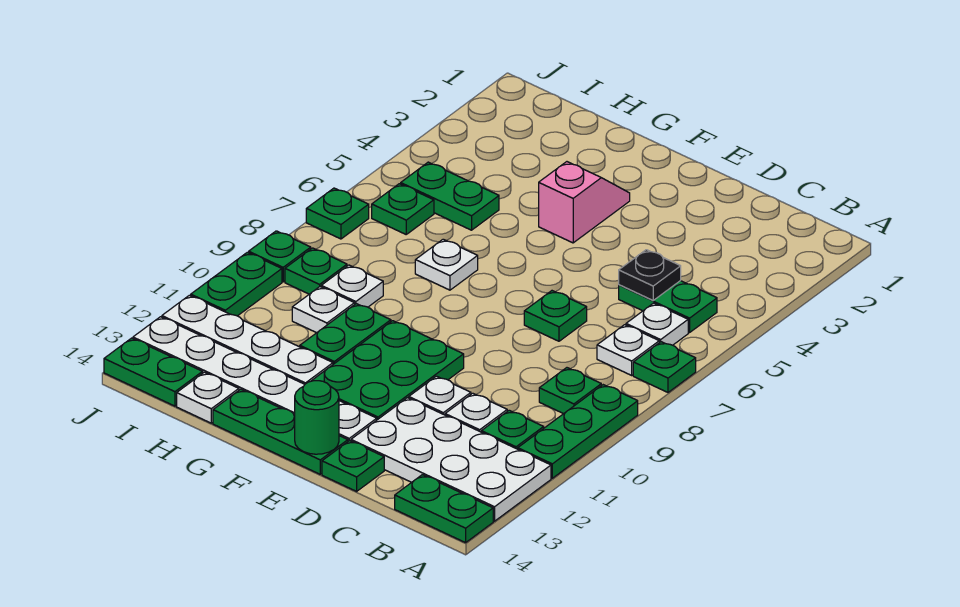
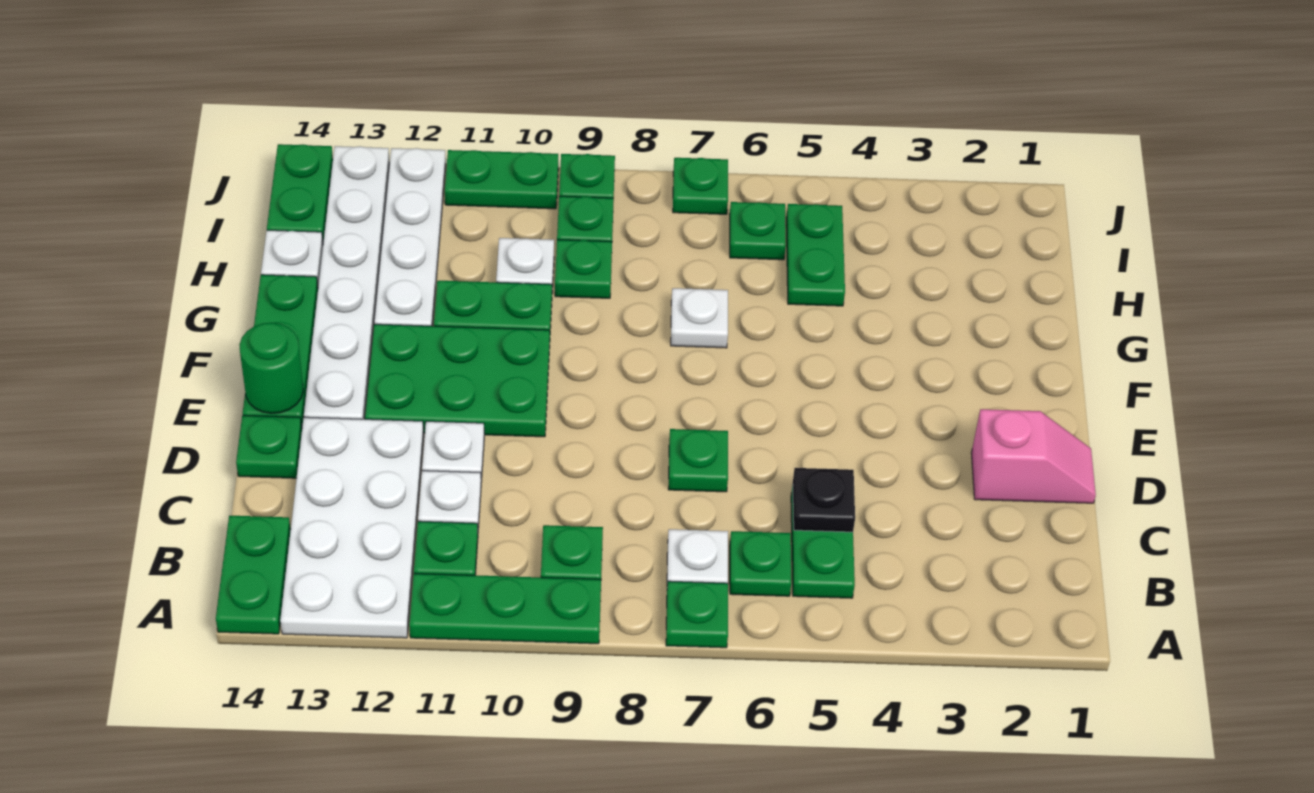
white 1x1 plate [626,303,688,345] -> green 1x1 plate [730,531,791,596]
pink 1x2 slope [539,162,630,243] -> pink 1x2 slope moved to [971,409,1096,503]
white 1x1 plate [321,265,383,307] -> green 1x1 plate [555,240,612,298]

